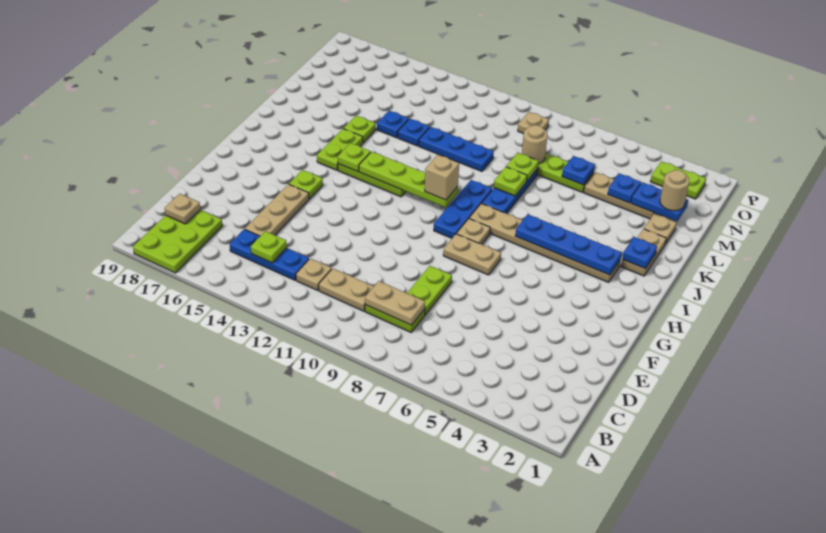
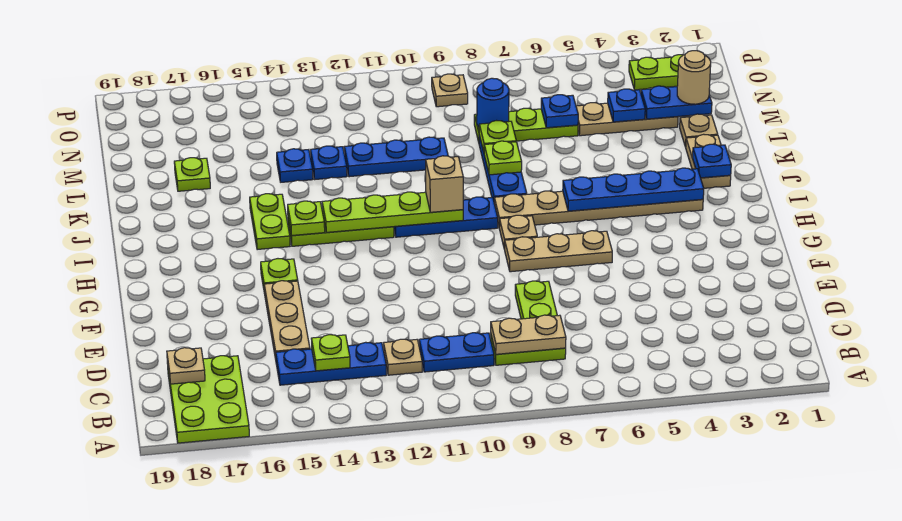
tan 1x2 plate [319,268,374,311] -> blue 1x2 plate [419,333,494,372]
tan 1x2 plate [443,234,501,275] -> tan 1x3 plate [505,231,612,272]
blue 1x3 plate [434,180,492,238] -> blue 1x3 plate turned to [394,197,498,237]
lime 1x1 plate [344,116,376,143] -> lime 1x1 plate moved to [174,158,210,191]
tan 1x1 round brick [522,125,547,164] -> blue 1x1 round brick [477,78,509,127]

